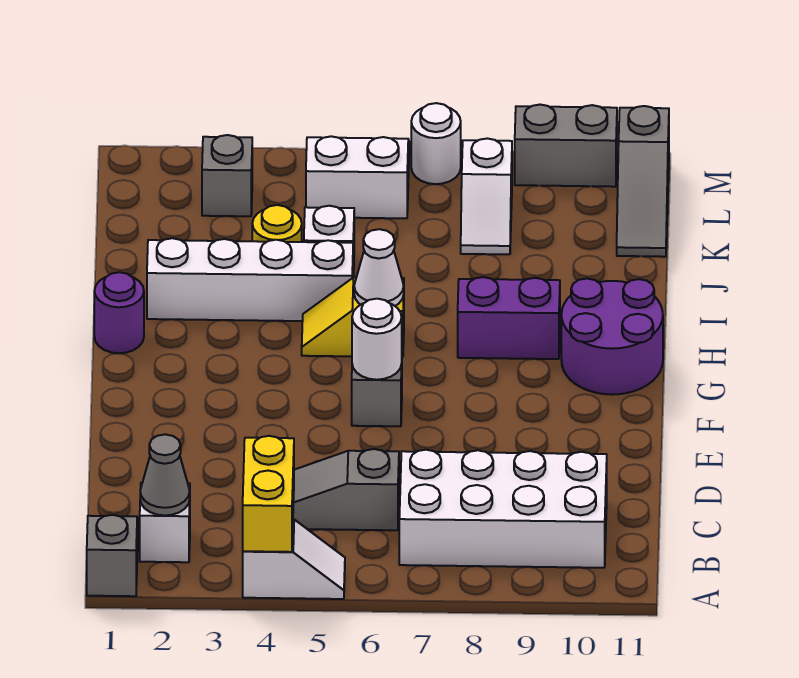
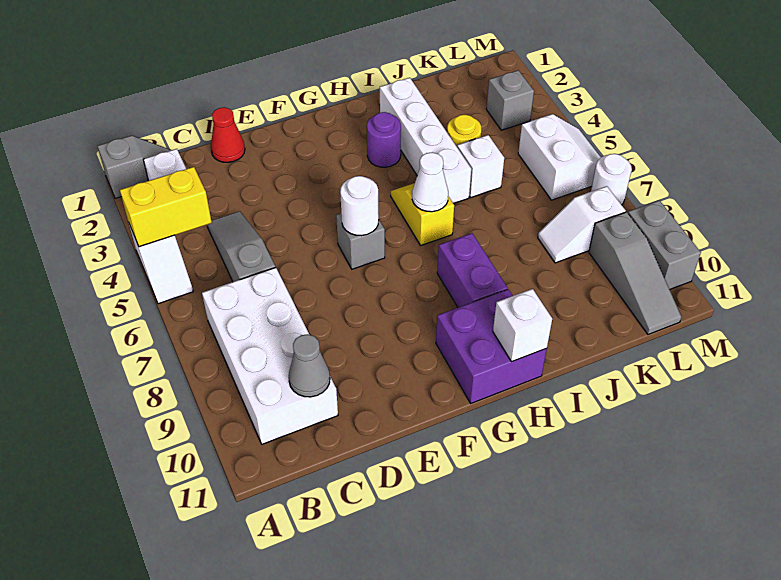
grey 1x1 cone [140,434,190,515] -> grey 1x1 cone moved to [289,334,330,397]
none -> red 1x1 cone [211,107,245,162]
purple 2x2 round brick [561,279,663,395] -> purple 2x2 brick [436,289,547,403]
purple 1x1 round brick [94,272,144,353] -> purple 1x1 round brick moved to [367,112,401,167]
none -> white 1x1 brick [493,289,552,362]
grey 1x3 slope [617,106,669,257] -> grey 1x3 slope turned to [589,212,681,334]

